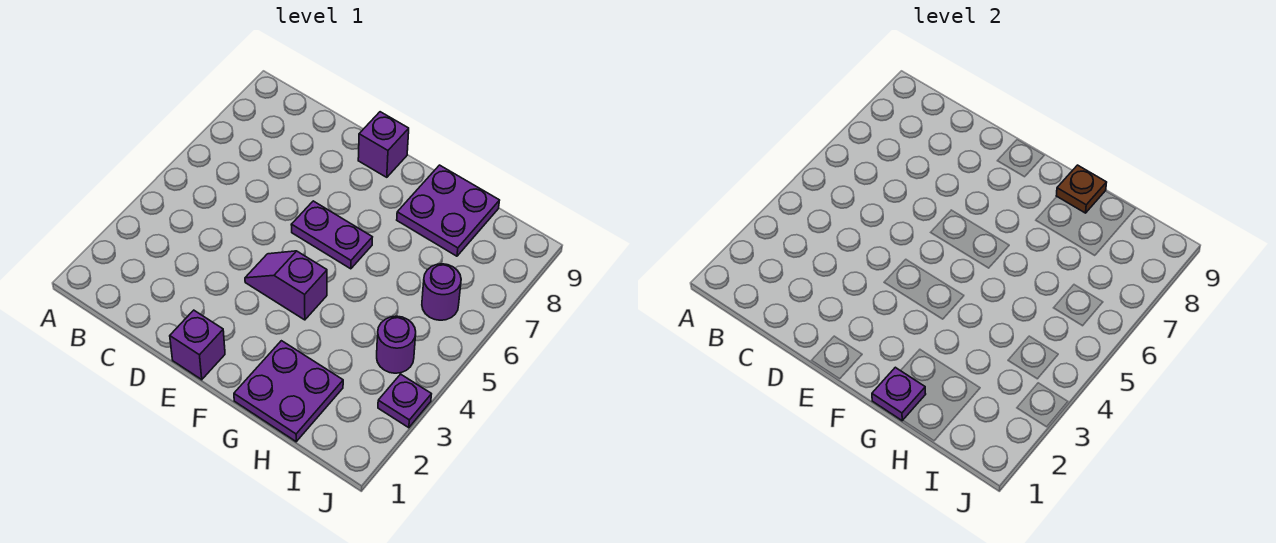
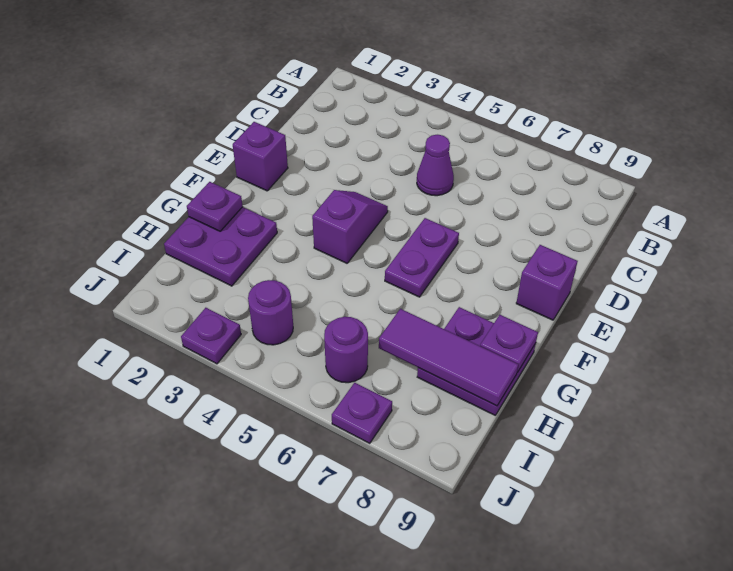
none -> purple 1x1 cone [417,135,454,196]
brown 1x1 plate [1056,165,1107,213] -> purple 1x1 plate [480,315,538,372]
none -> purple 1x3 tile [379,309,518,406]
none -> purple 1x1 plate [332,383,392,443]

